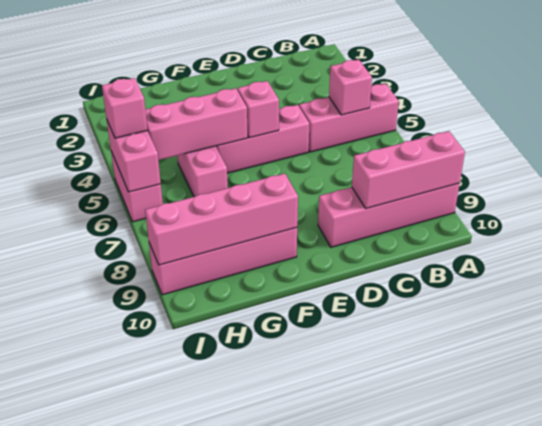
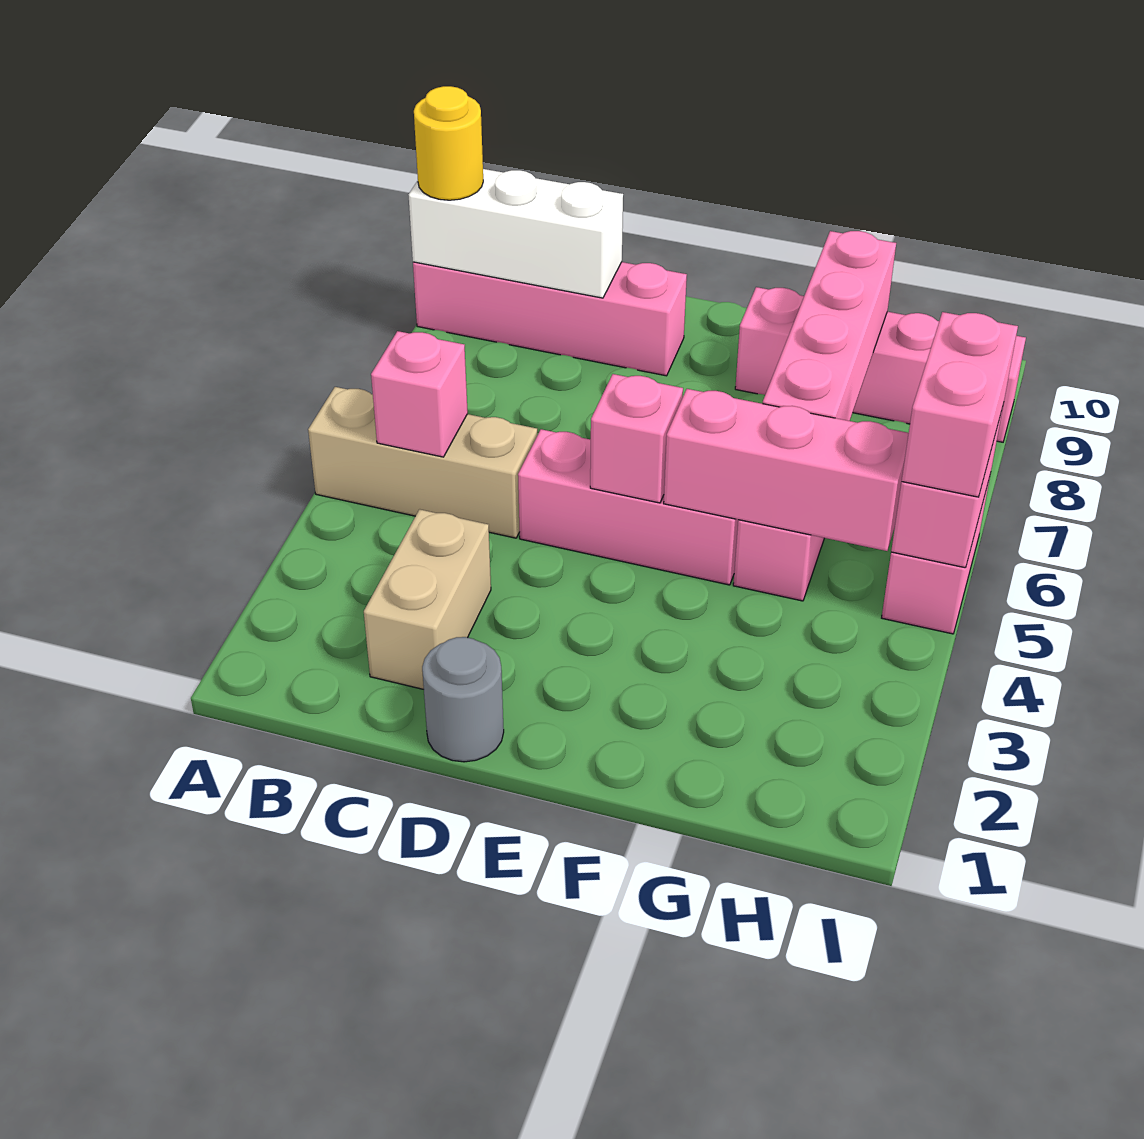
pink 1x3 brick [299,84,399,152] -> tan 1x3 brick [308,387,537,538]
pink 1x3 brick [352,131,465,208] -> white 1x3 brick [409,169,623,298]
none -> yellow 1x1 round brick [414,86,483,200]
none -> tan 1x2 brick [364,509,491,689]
none -> grey 1x1 round brick [422,637,504,762]
pink 1x4 brick [145,173,298,265] -> pink 1x4 brick turned to [763,231,896,421]
pink 1x1 brick [102,78,148,138] -> pink 1x2 brick [902,312,1018,497]

